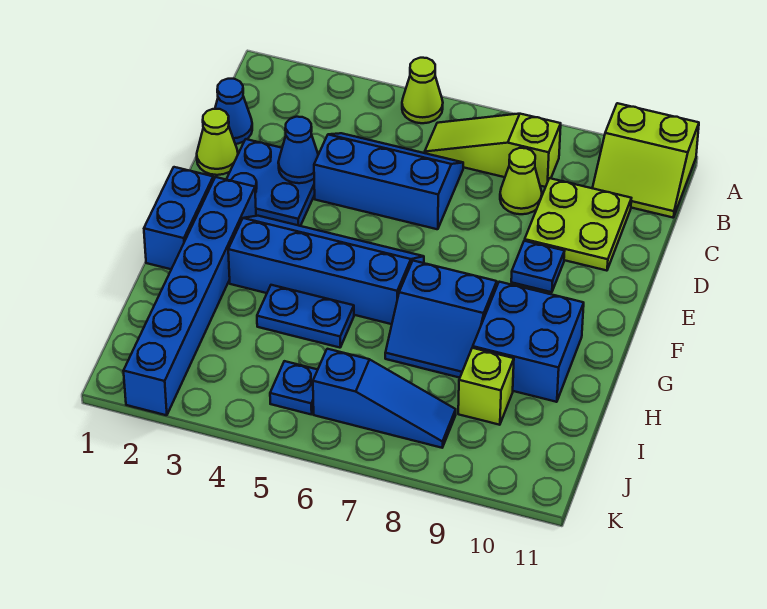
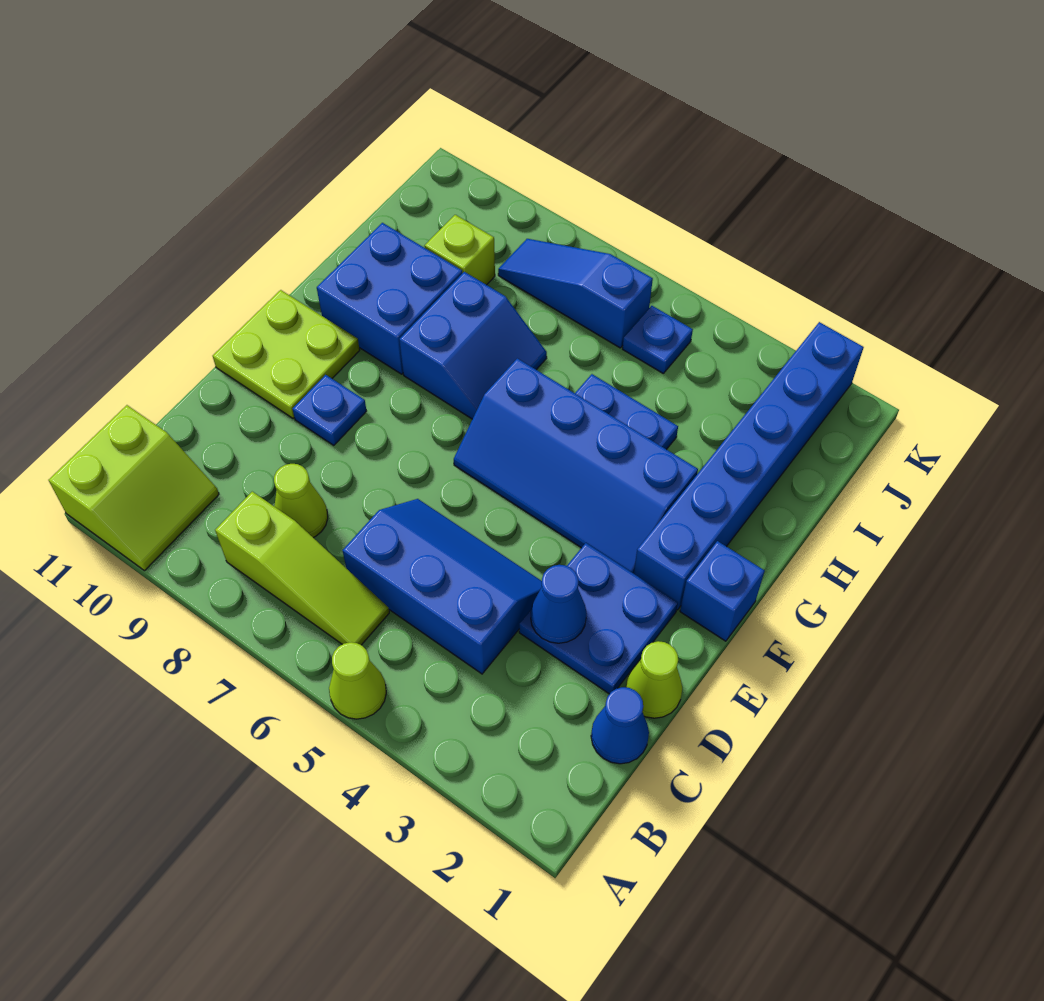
lime 2x2 slope [593,103,699,218] -> lime 2x2 slope turned to [49,405,219,571]
blue 2x3 slope [314,133,463,229] -> blue 2x3 slope turned to [343,499,542,674]
lime 2x2 plate [525,178,631,271] -> lime 2x2 plate moved to [213,290,360,418]
blue 1x2 brick [144,167,213,269] -> blue 1x1 brick [680,541,765,641]
blue 2x2 slope [385,261,497,378] -> blue 2x2 slope turned to [399,272,547,419]

